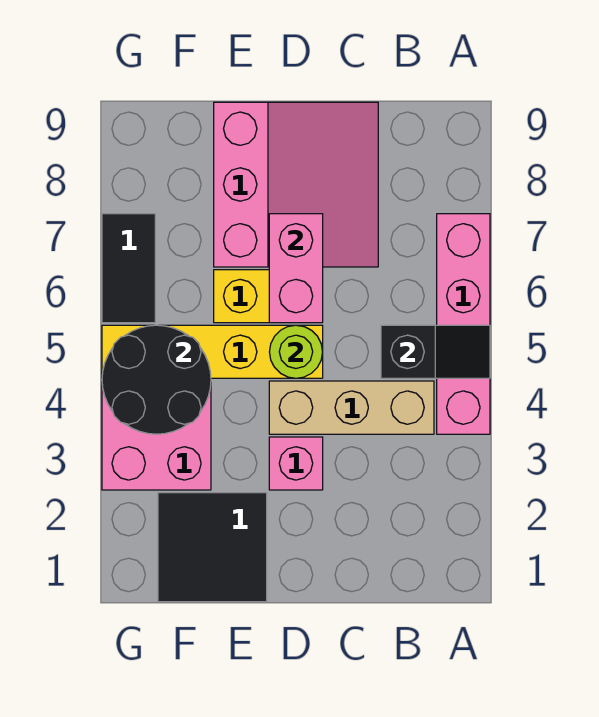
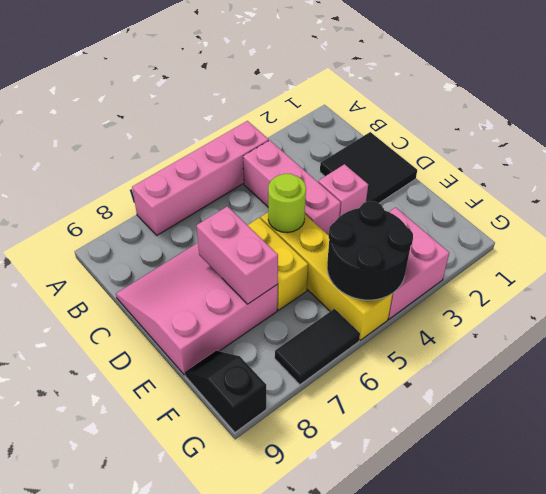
black 1x2 slope [381,325,490,378] -> black 1x2 slope moved to [185,351,266,432]
tan 1x3 brick [269,381,434,434] -> pink 1x3 brick [243,140,341,235]
pink 1x2 brick [269,214,323,323] -> pink 1x2 brick turned to [196,206,278,304]
black 2x2 tile [158,493,267,602] -> black 2x2 tile moved to [320,132,417,203]

